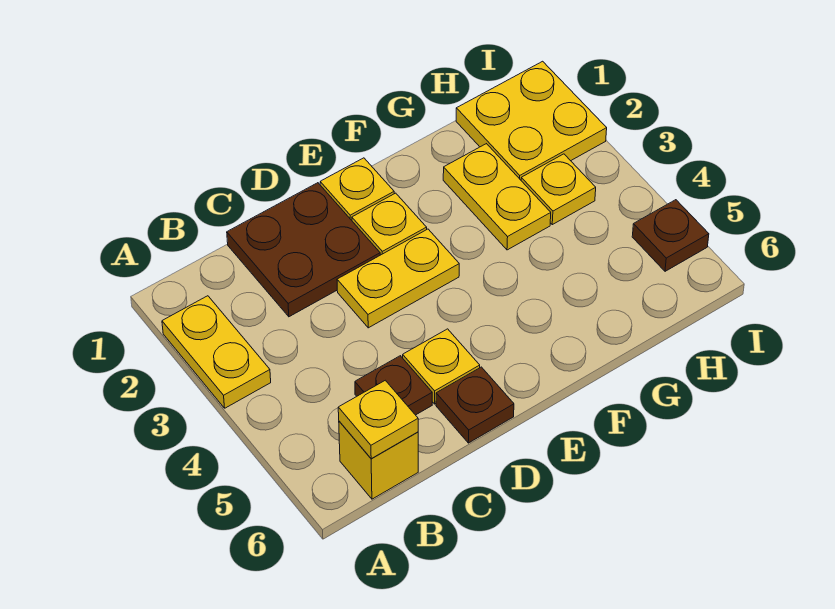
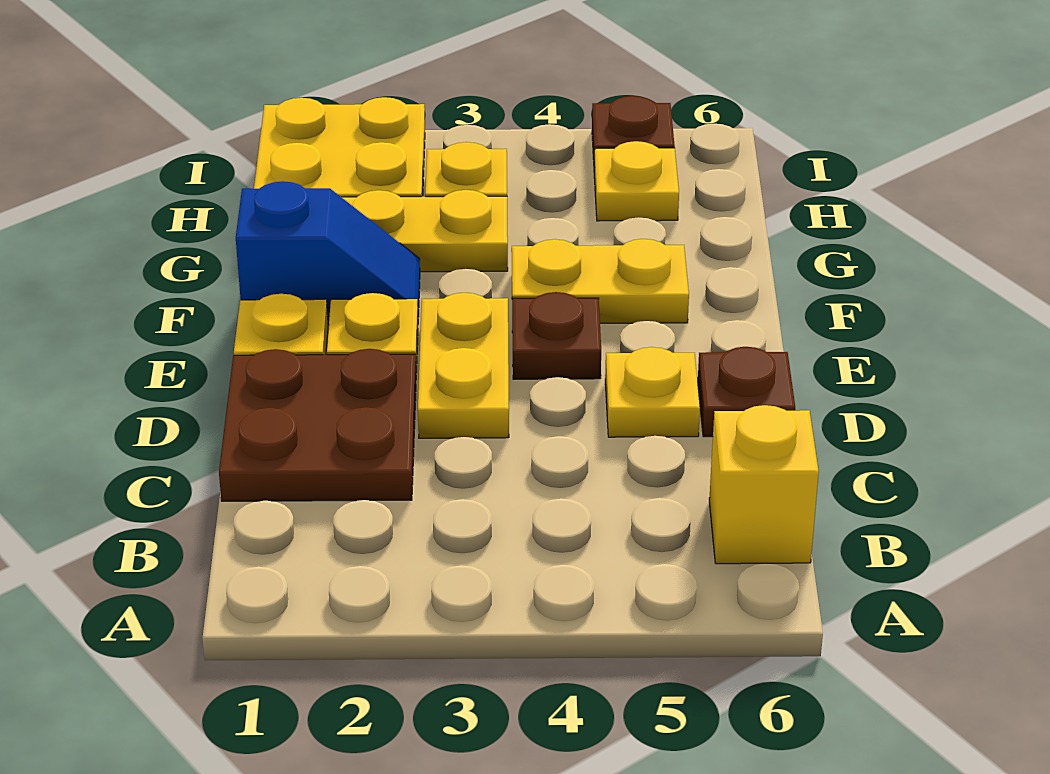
yellow 1x2 plate [162,296,271,408] -> yellow 1x2 plate moved to [512,239,689,323]
yellow 1x1 plate [338,380,418,459] -> yellow 1x1 plate moved to [594,141,679,221]
brown 1x1 plate [355,356,432,415] -> brown 1x1 plate moved to [512,292,601,379]
none -> blue 1x2 slope [236,181,420,325]

